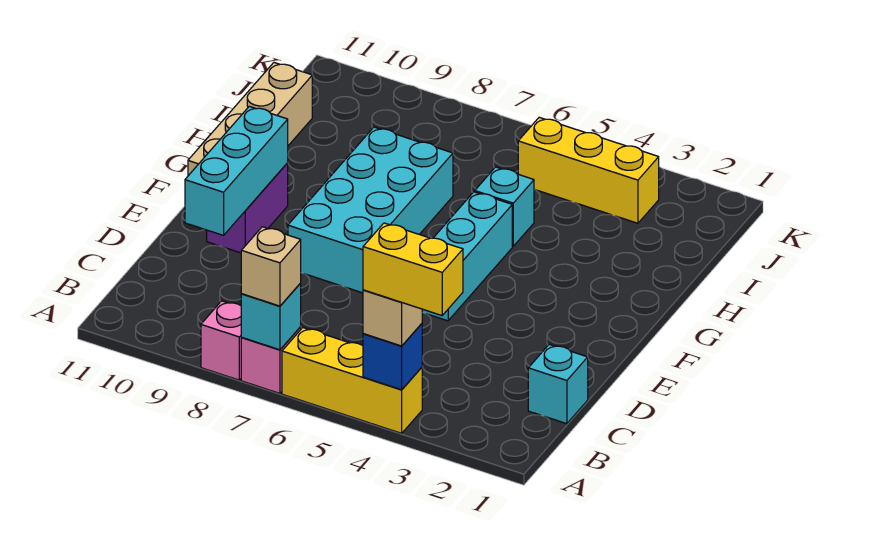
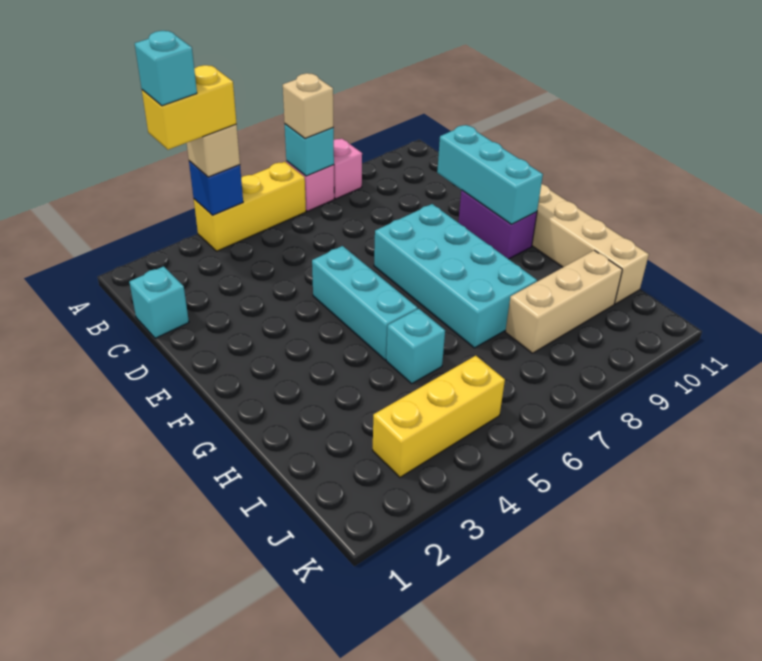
none -> cyan 1x1 brick [135,31,197,106]
none -> tan 1x3 brick [505,250,622,353]

